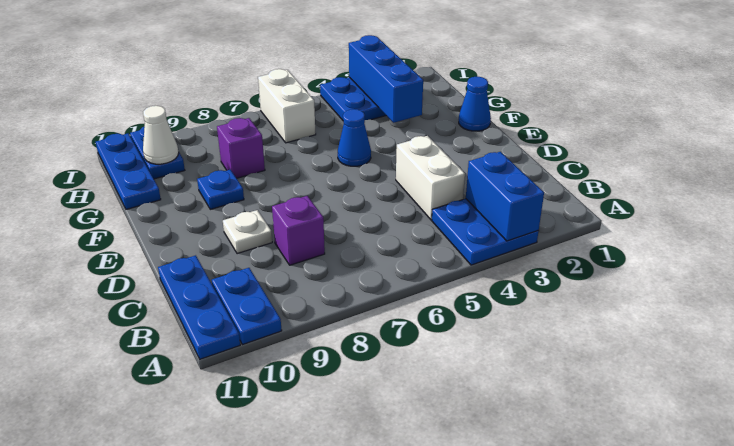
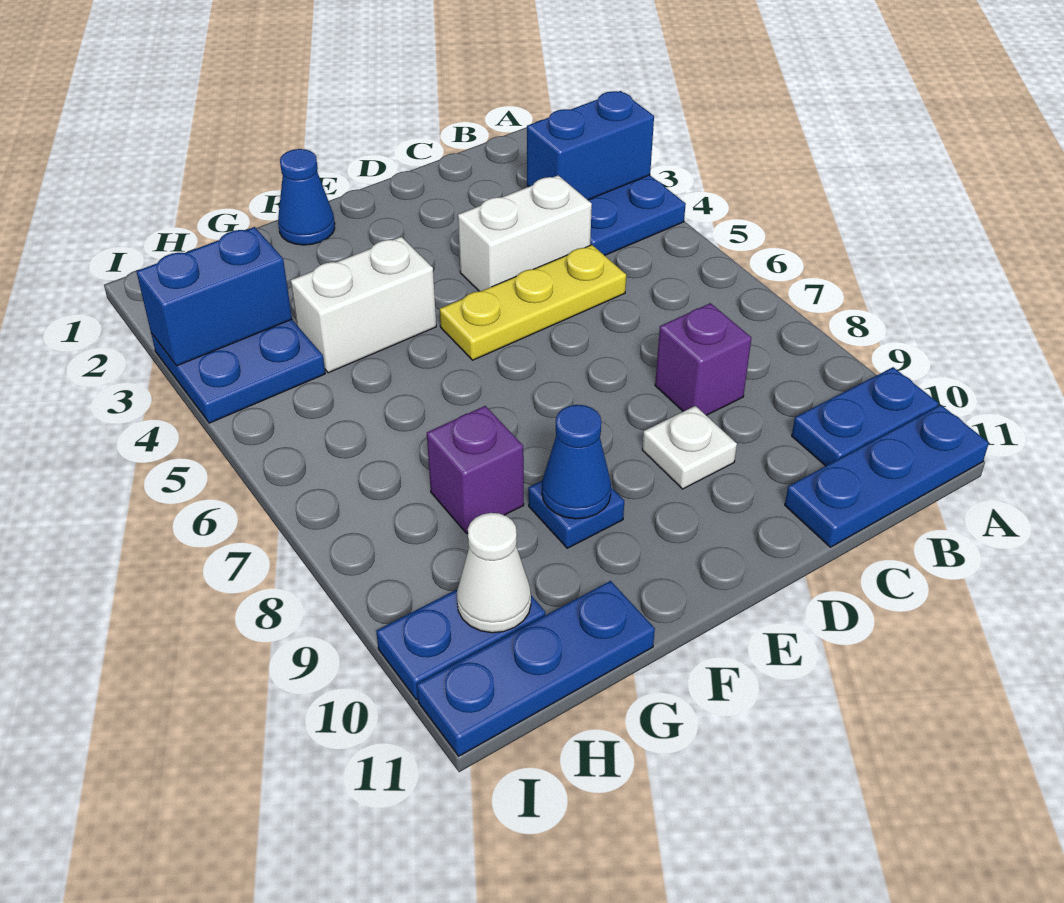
none -> yellow 1x3 plate [440,245,626,360]
blue 1x1 cone [338,109,371,166] -> blue 1x1 cone moved to [542,405,611,519]
blue 1x3 brick [349,35,423,123] -> blue 1x2 brick [136,227,292,366]
white 1x2 brick [258,69,316,143] -> white 1x2 brick moved to [291,237,436,373]

